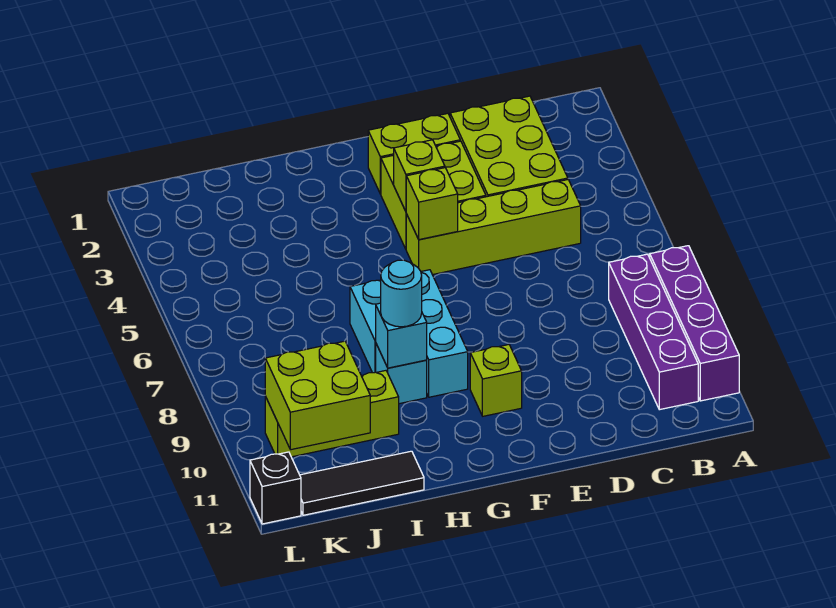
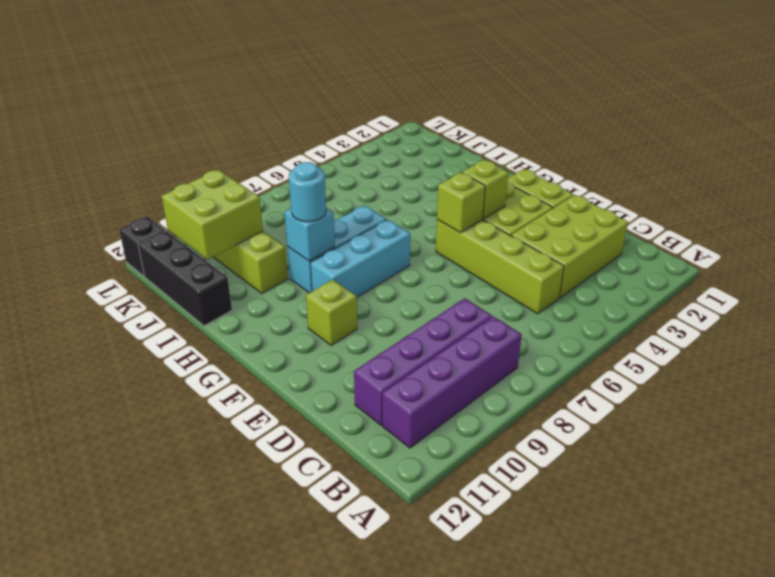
purple 1x4 brick [650,246,739,401] -> purple 1x4 brick moved to [354,298,492,425]
black 1x3 tile [300,451,424,515] -> black 1x3 brick [138,231,232,326]

